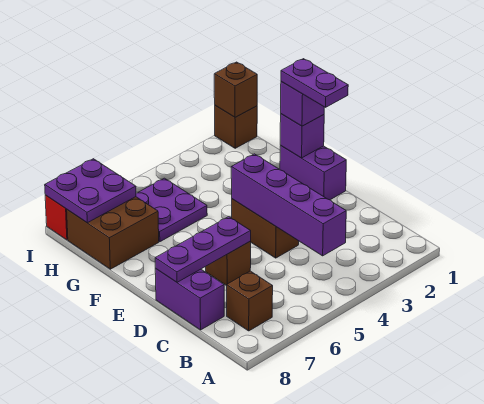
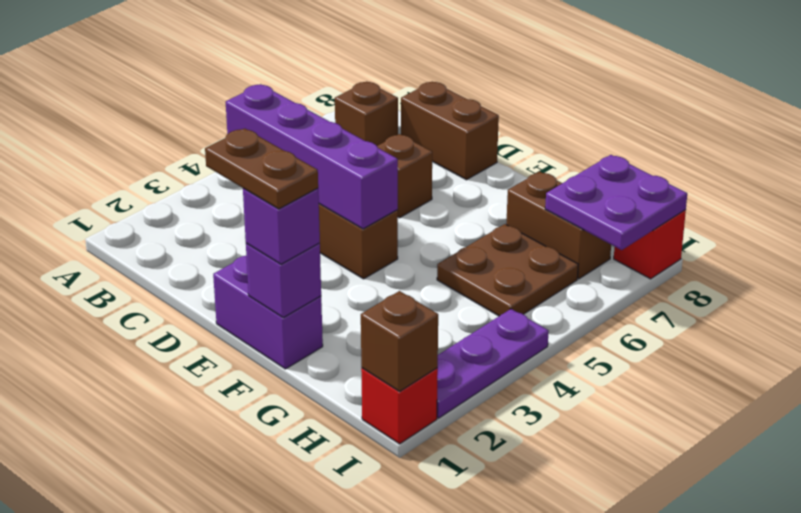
purple 1x2 brick [155,268,224,330] -> brown 1x2 brick [401,82,499,180]
purple 1x3 plate [155,217,251,282] -> purple 1x3 plate moved to [437,309,549,418]
purple 1x2 plate [281,59,348,107] -> brown 1x2 plate [205,128,318,209]
purple 2x2 plate [136,178,207,242] -> brown 2x2 plate [437,224,578,316]
brown 2x2 brick [67,197,159,269] -> brown 1x2 brick [506,171,611,279]
brown 1x1 brick [215,106,257,148] -> red 1x1 brick [361,368,438,444]

